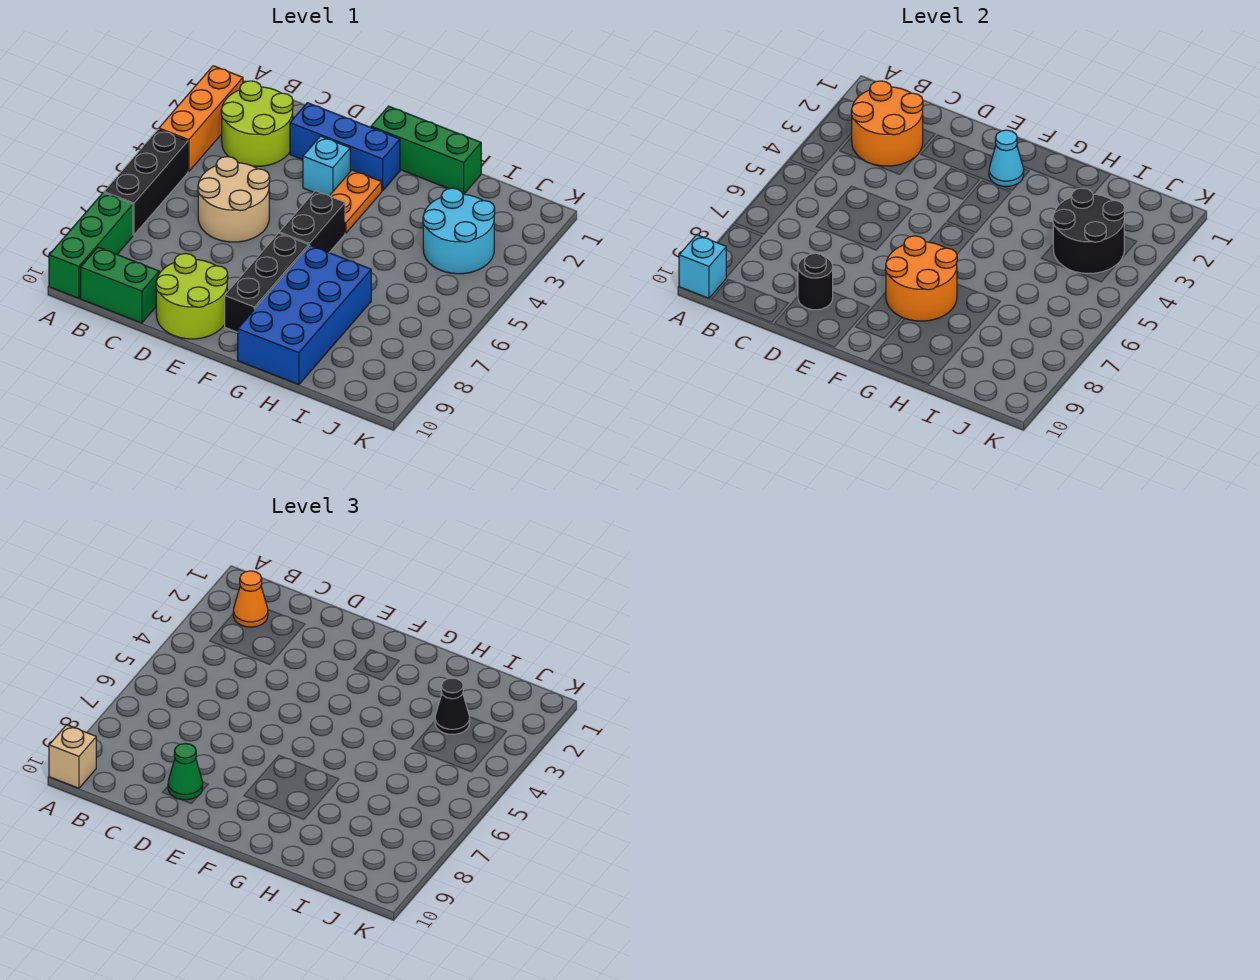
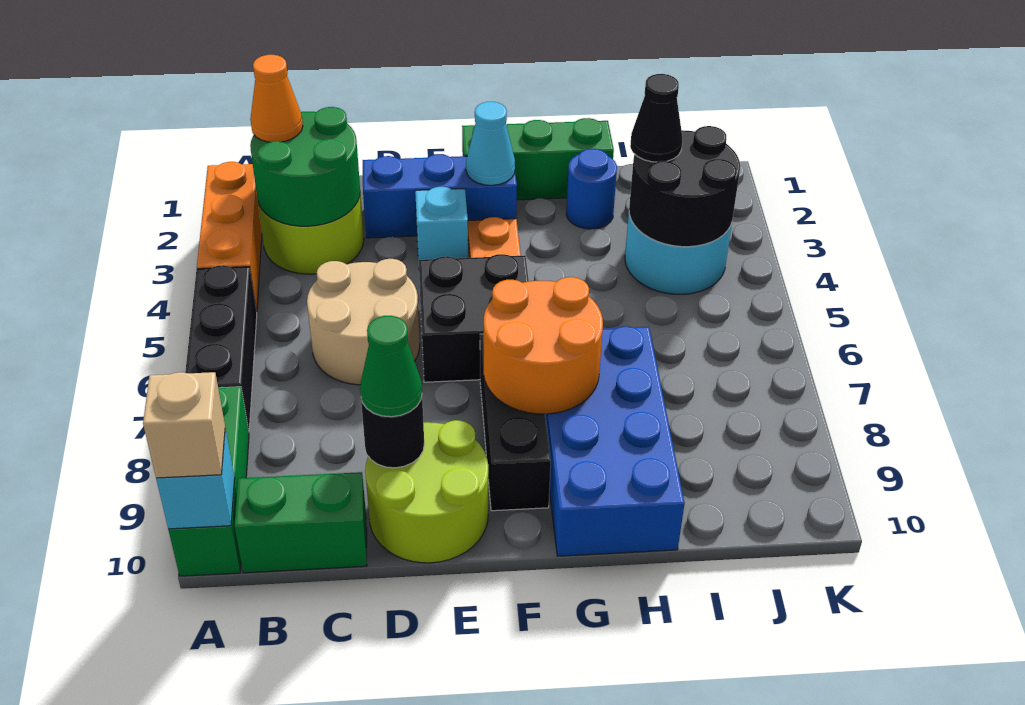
orange 2x2 round brick [851,81,923,166] -> green 2x2 round brick [250,107,360,226]
black 1x2 brick [279,191,345,252] -> black 2x2 brick [419,254,529,382]
none -> blue 1x1 round brick [566,149,617,229]

